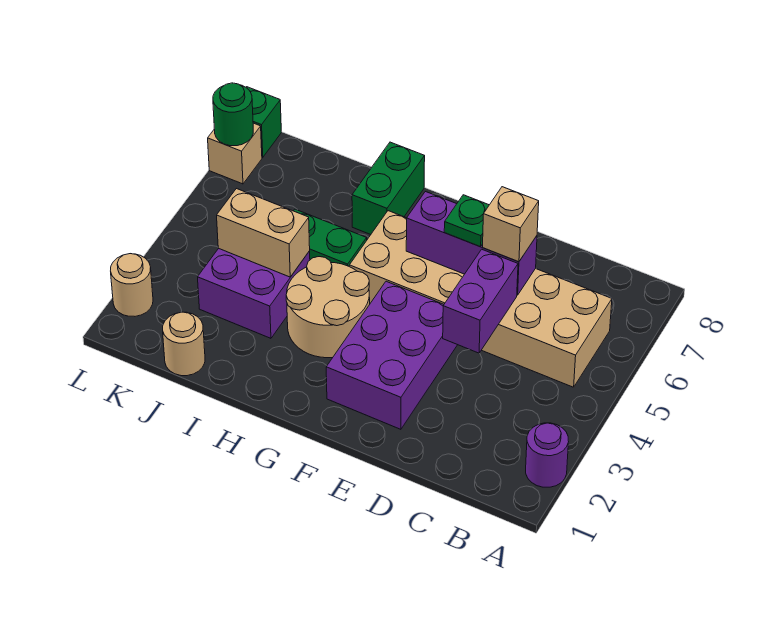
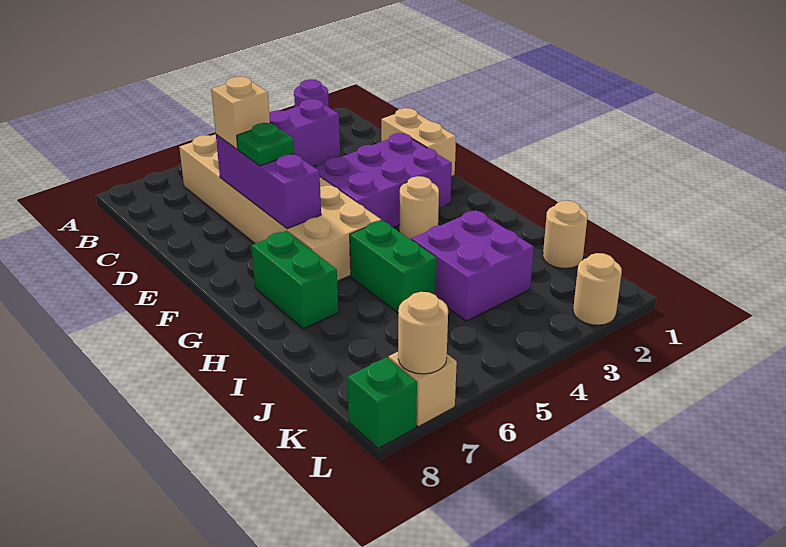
tan 2x2 round brick [286,257,370,358] -> tan 1x1 round brick [399,176,439,240]
green 1x2 brick [352,142,425,235] -> green 1x2 brick turned to [251,231,338,329]
tan 1x2 brick [217,189,310,277] -> tan 1x2 brick moved to [381,108,456,177]
green 1x1 round brick [213,83,253,146] -> tan 1x1 round brick [398,292,448,374]

